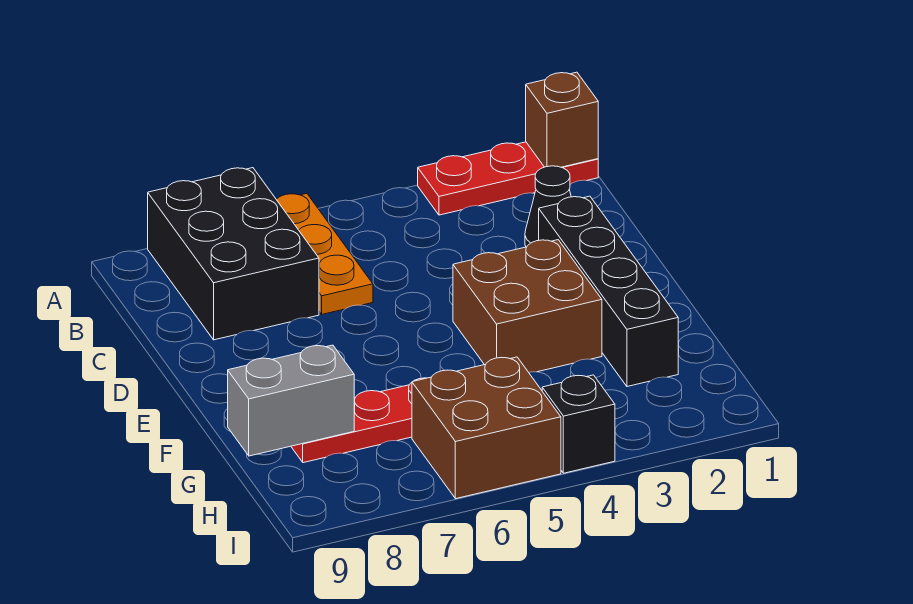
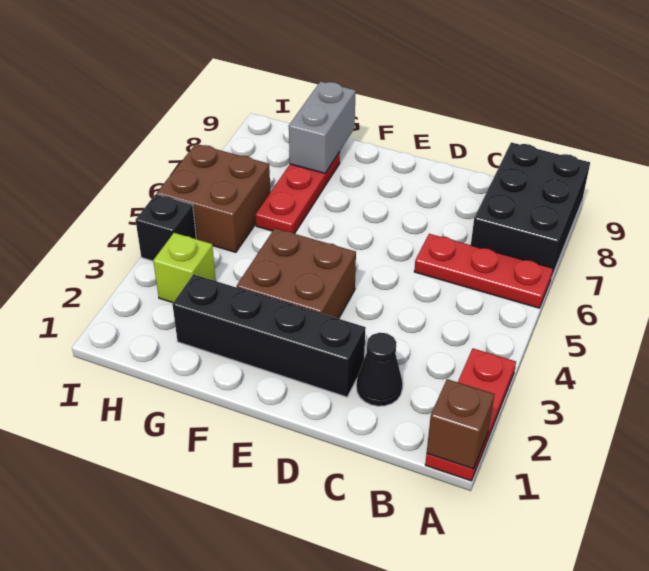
orange 1x3 plate [276,193,373,314] -> red 1x3 plate [414,234,553,308]
black 2x3 brick [148,168,319,340] -> black 2x3 brick turned to [471,142,590,278]
none -> lime 1x1 brick [153,233,216,303]

